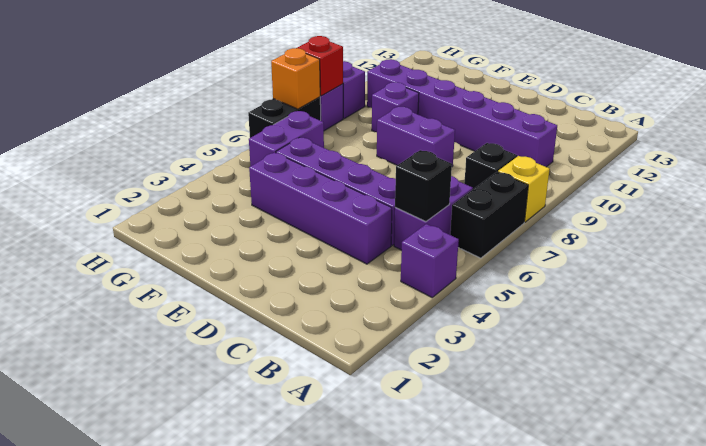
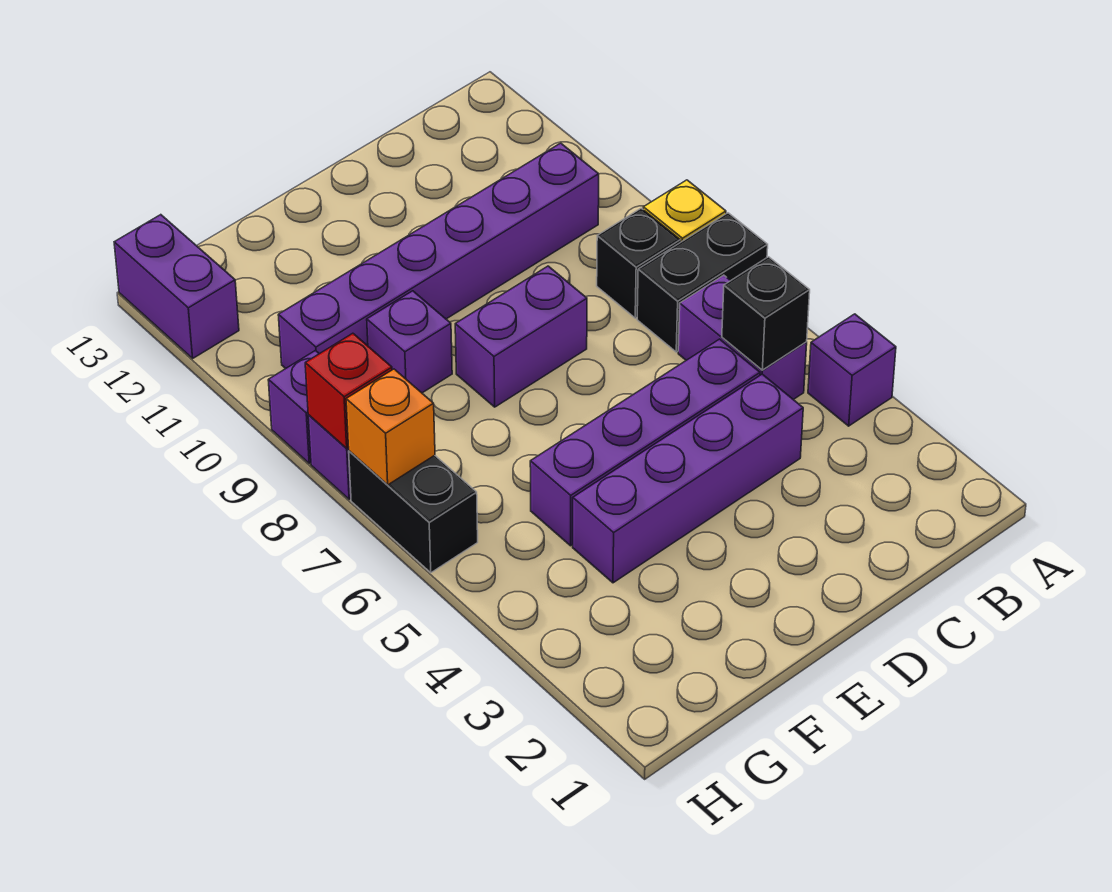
black 1x2 brick [450,172,528,258] -> black 1x2 brick turned to [637,213,768,352]
purple 1x2 brick [249,111,324,166] -> purple 1x2 brick moved to [114,215,239,358]

